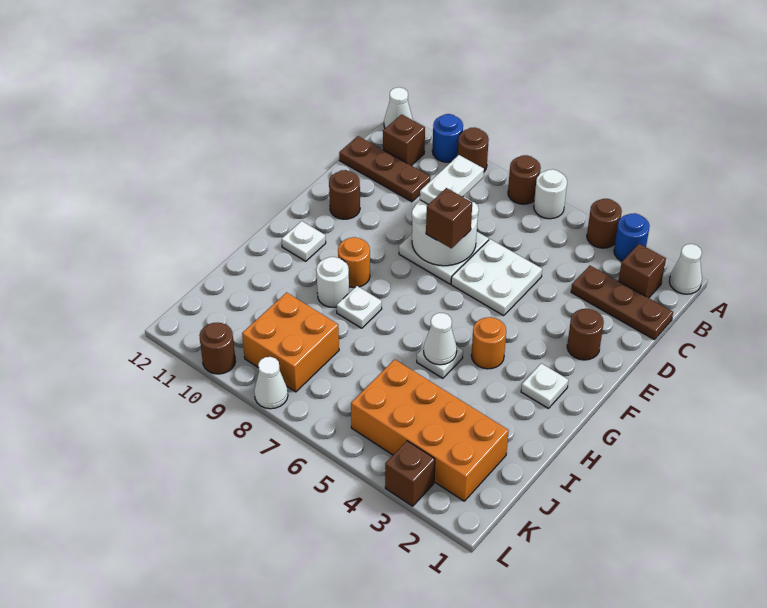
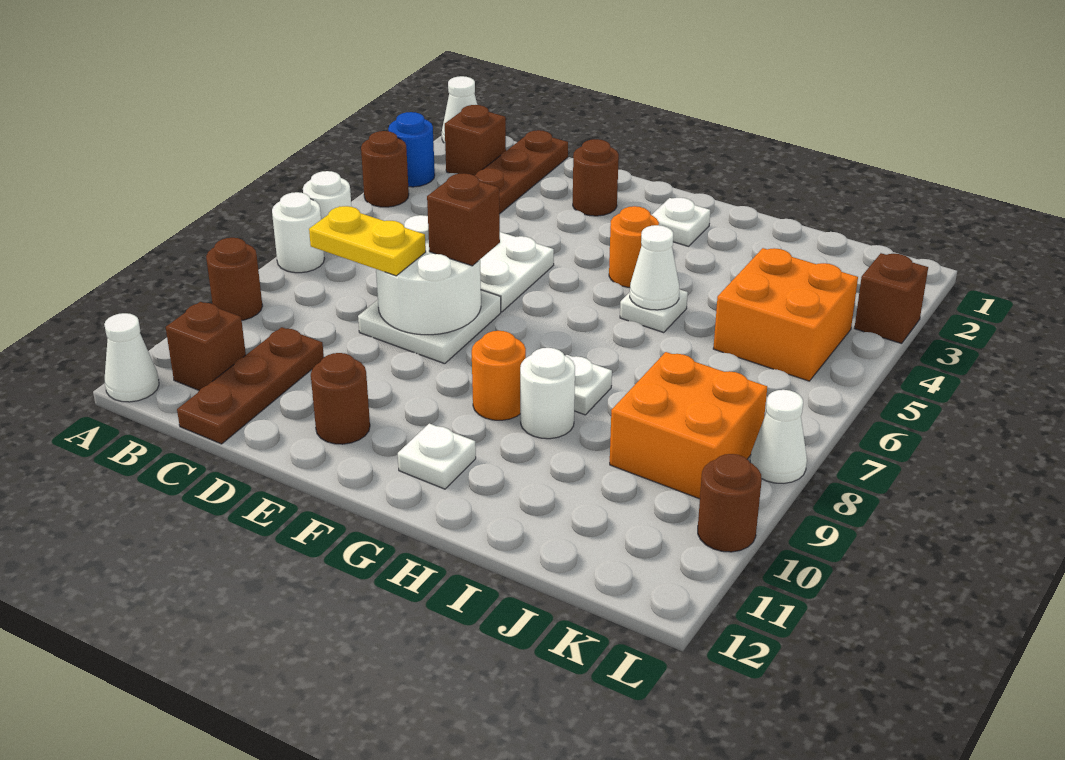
brown 1x1 round brick [508,155,541,204] -> white 1x1 round brick [272,192,324,273]
blue 1x1 round brick [432,114,463,162] -> none
white 1x2 plate [420,155,484,205] -> yellow 1x2 plate [309,206,426,276]
orange 2x4 brick [351,359,509,501] -> orange 2x2 brick [713,248,858,381]

